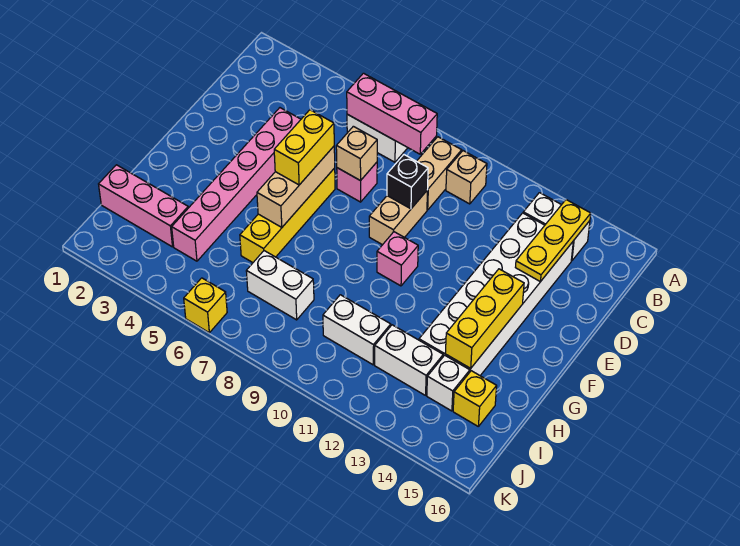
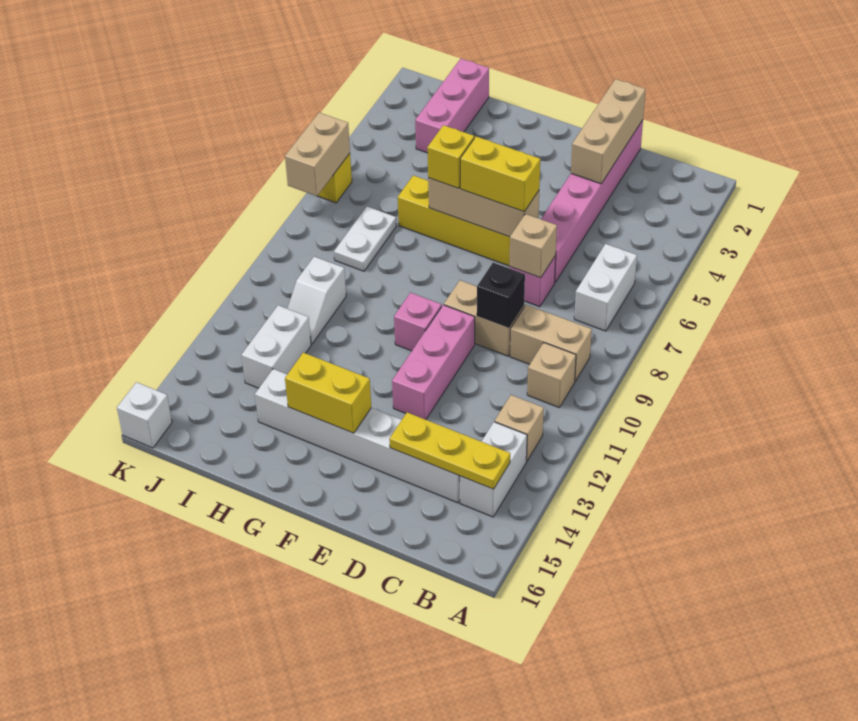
pink 1x3 brick [347,73,437,154] -> pink 1x3 brick moved to [392,305,475,420]
none -> tan 1x1 brick [495,395,544,461]
white 2x6 brick [419,213,573,375] -> white 1x6 brick [255,369,460,503]
none -> tan 1x3 brick [571,79,646,184]
pink 1x6 brick [172,108,301,261] -> pink 1x6 brick turned to [541,120,643,282]
yellow 1x3 brick [445,269,524,368] -> yellow 1x2 brick [285,353,371,433]
white 1x2 brick [246,251,314,320] -> white 1x2 plate [334,207,396,271]
white 1x2 brick [323,295,391,365] -> white 1x2 slope [287,257,346,344]
white 1x1 brick [427,355,470,411] -> white 1x1 brick moved to [117,382,172,448]
yellow 1x1 brick [453,371,497,426] -> yellow 1x1 brick moved to [427,125,474,189]
none -> tan 1x2 brick [285,113,350,196]

